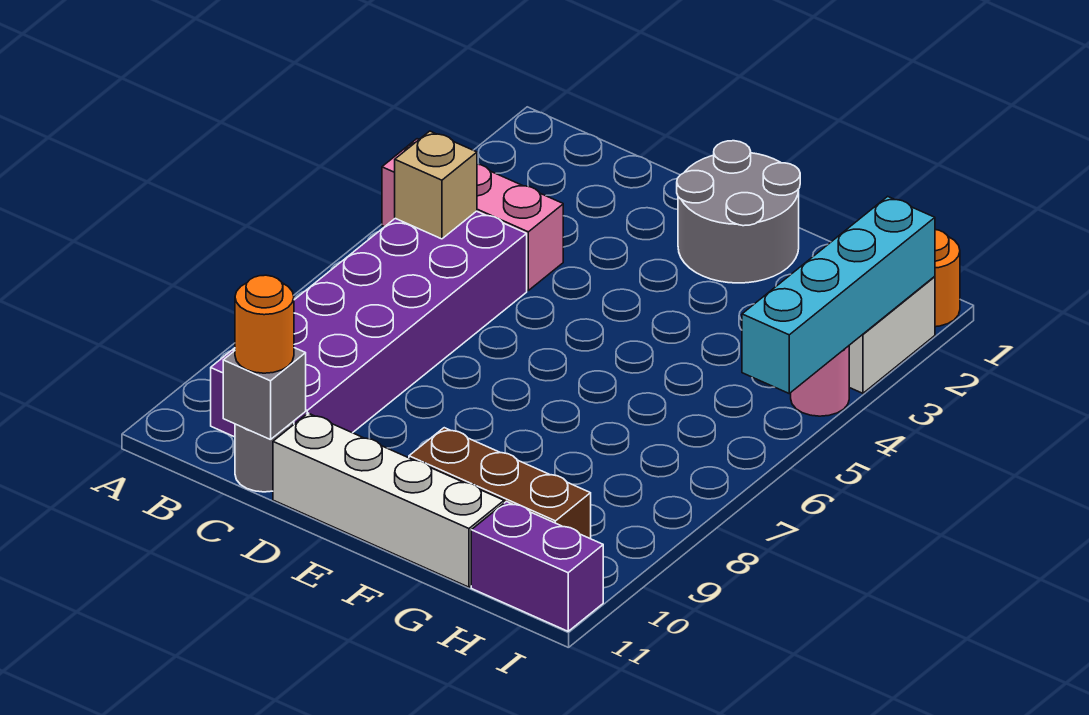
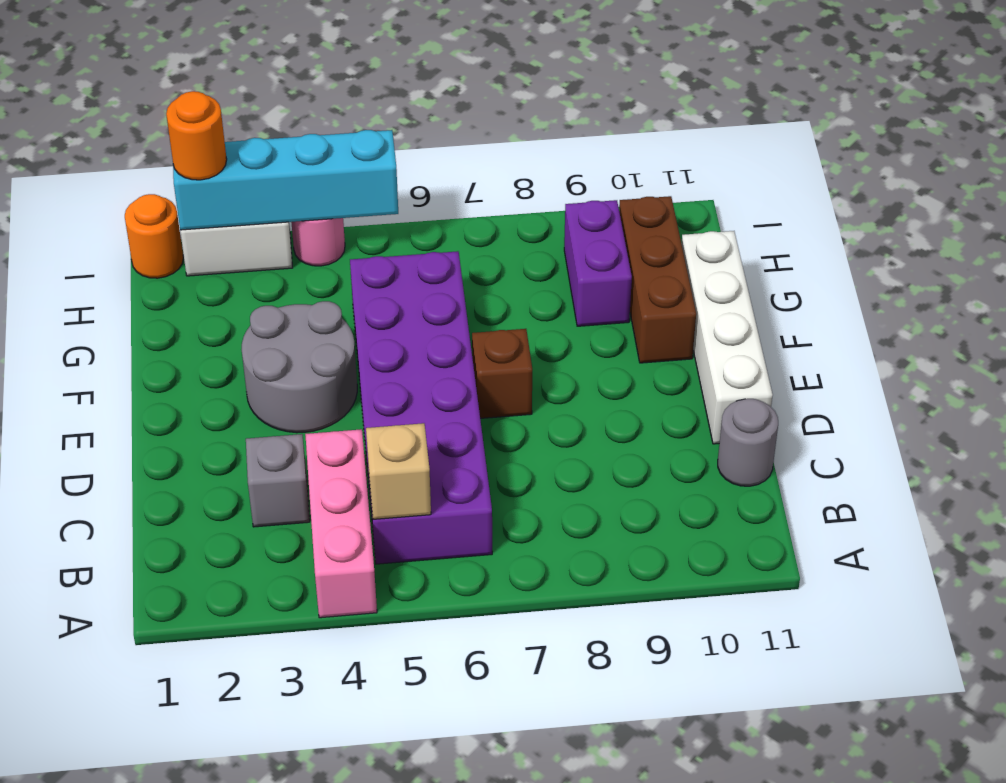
purple 2x6 brick [211,211,527,437] -> purple 2x6 brick turned to [350,251,492,564]
grey 1x1 brick [223,348,306,440] -> grey 1x1 brick moved to [246,434,310,527]
orange 1x1 round brick [235,275,294,373] -> orange 1x1 round brick moved to [166,91,227,180]
grey 2x2 round brick [677,141,800,283] -> grey 2x2 round brick moved to [242,301,357,433]
none -> brown 1x1 brick [472,329,532,418]
purple 1x2 brick [471,502,603,631] -> purple 1x2 brick moved to [564,200,632,326]

